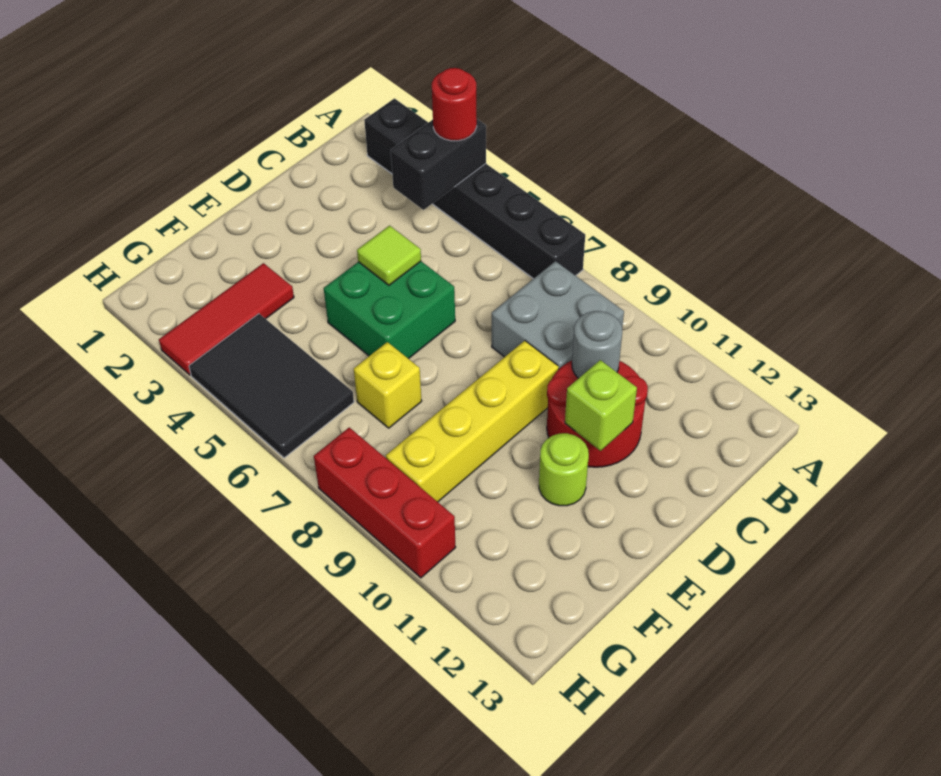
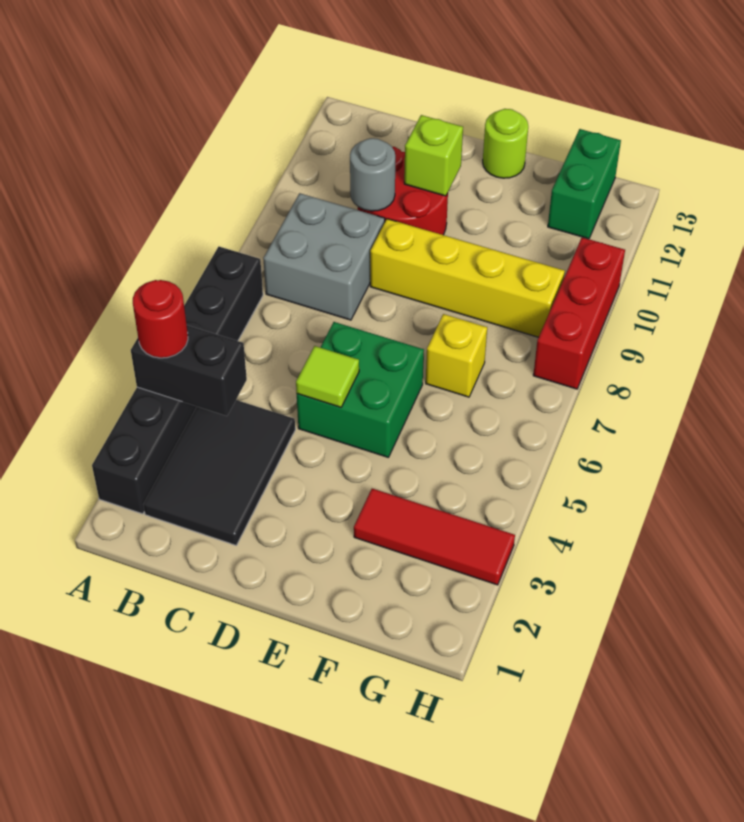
lime 1x1 round brick [539,433,589,506] -> lime 1x1 round brick moved to [483,109,528,178]
black 2x3 tile [189,314,354,458] -> black 2x3 tile moved to [143,400,295,545]
none -> green 1x2 brick [548,129,621,239]

